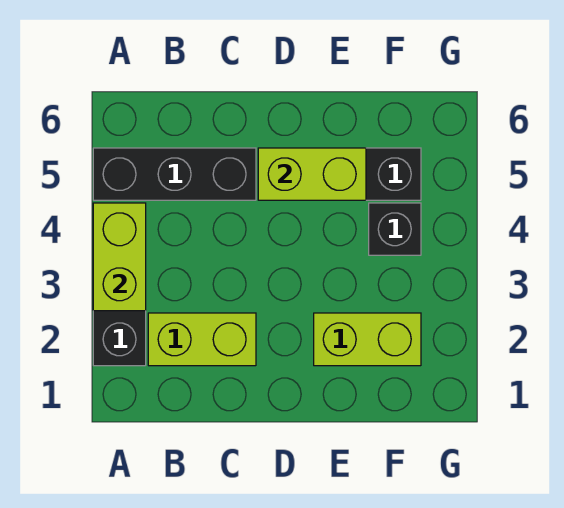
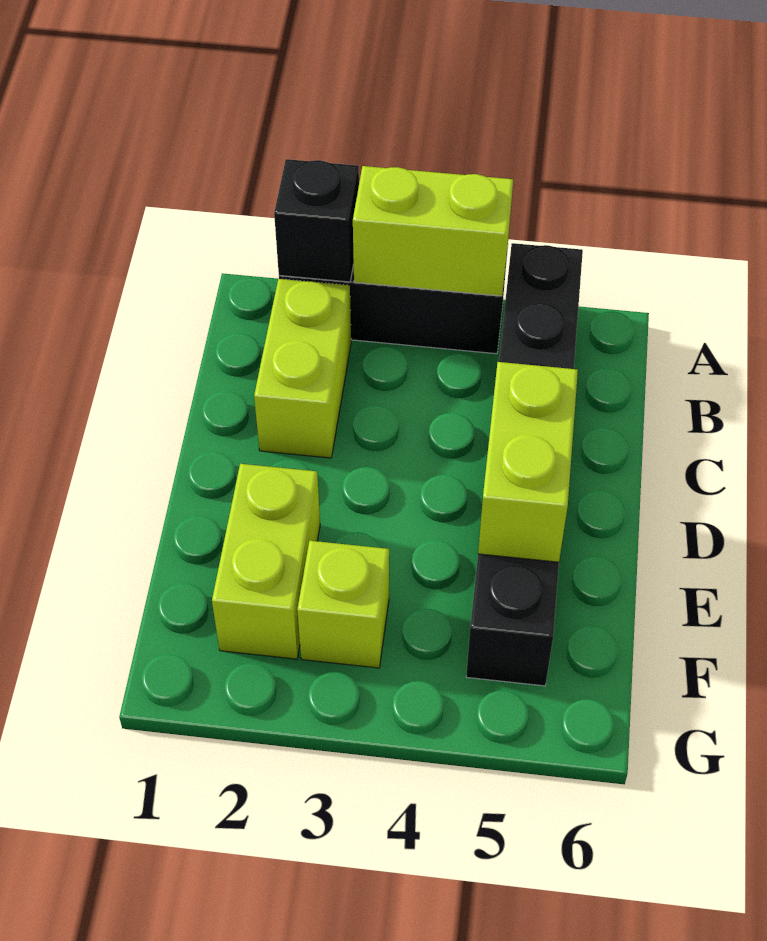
none -> lime 1x1 brick [297,541,389,668]
black 1x1 brick [369,203,421,255] -> black 1x1 brick moved to [274,159,359,282]

